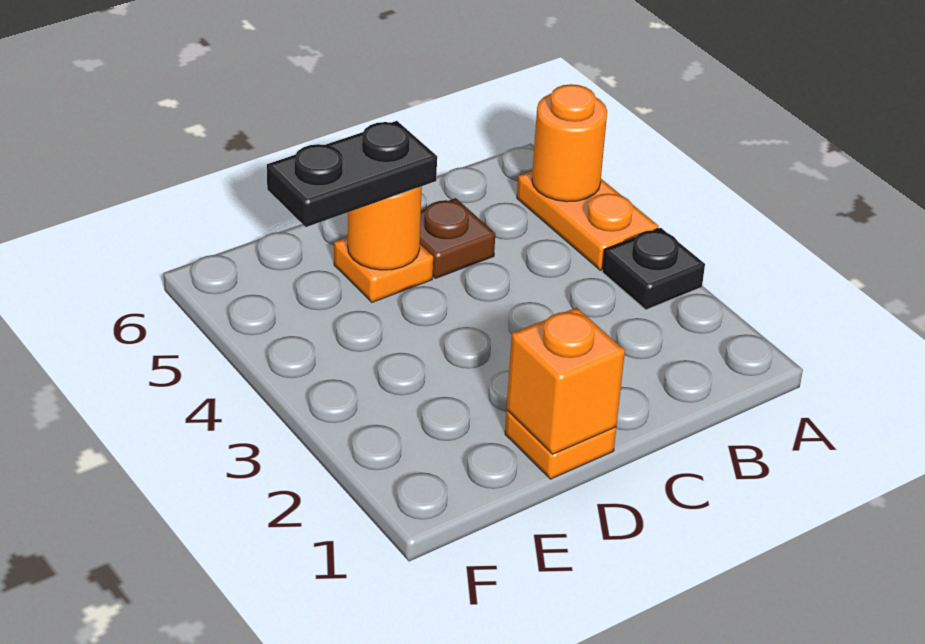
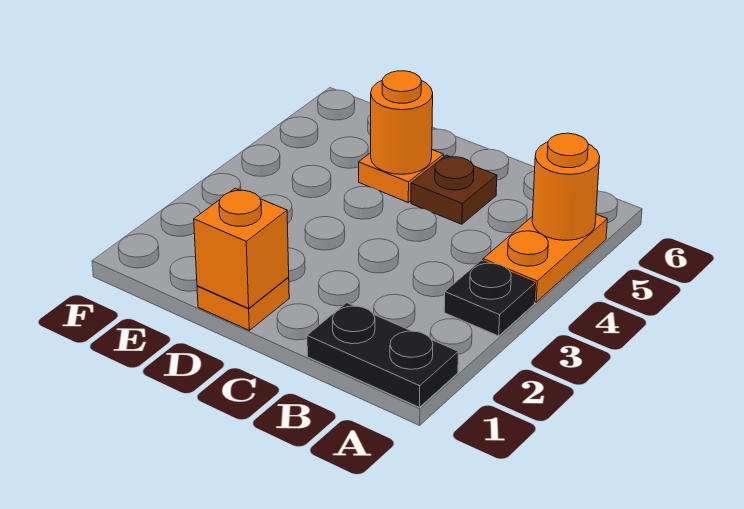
black 1x2 plate [267,121,437,227] -> black 1x2 plate moved to [307,303,458,407]

